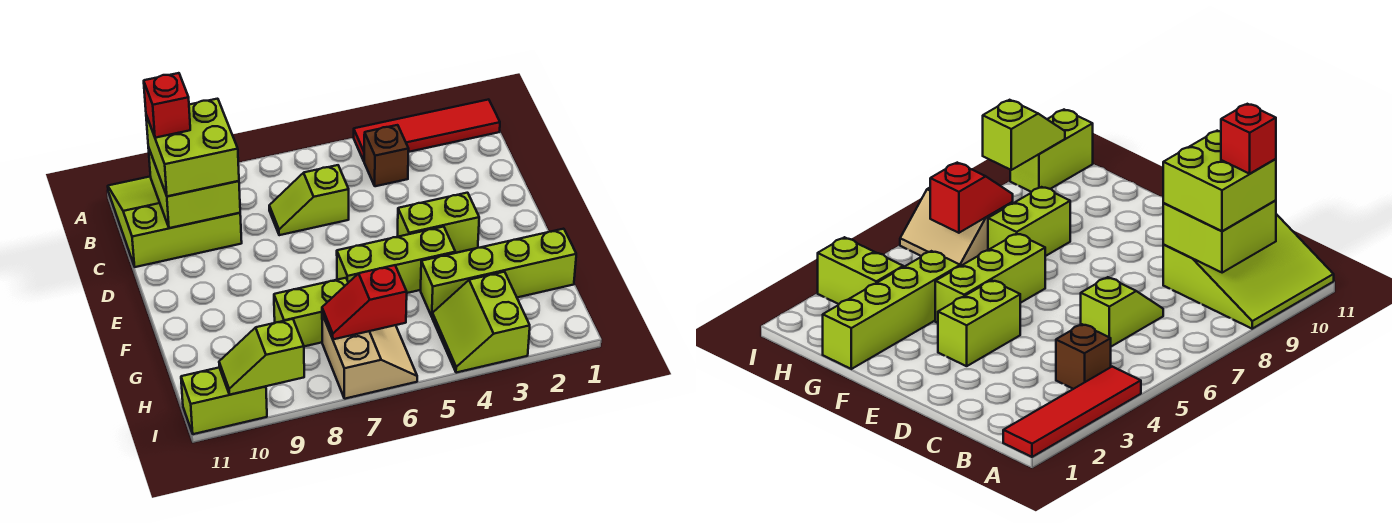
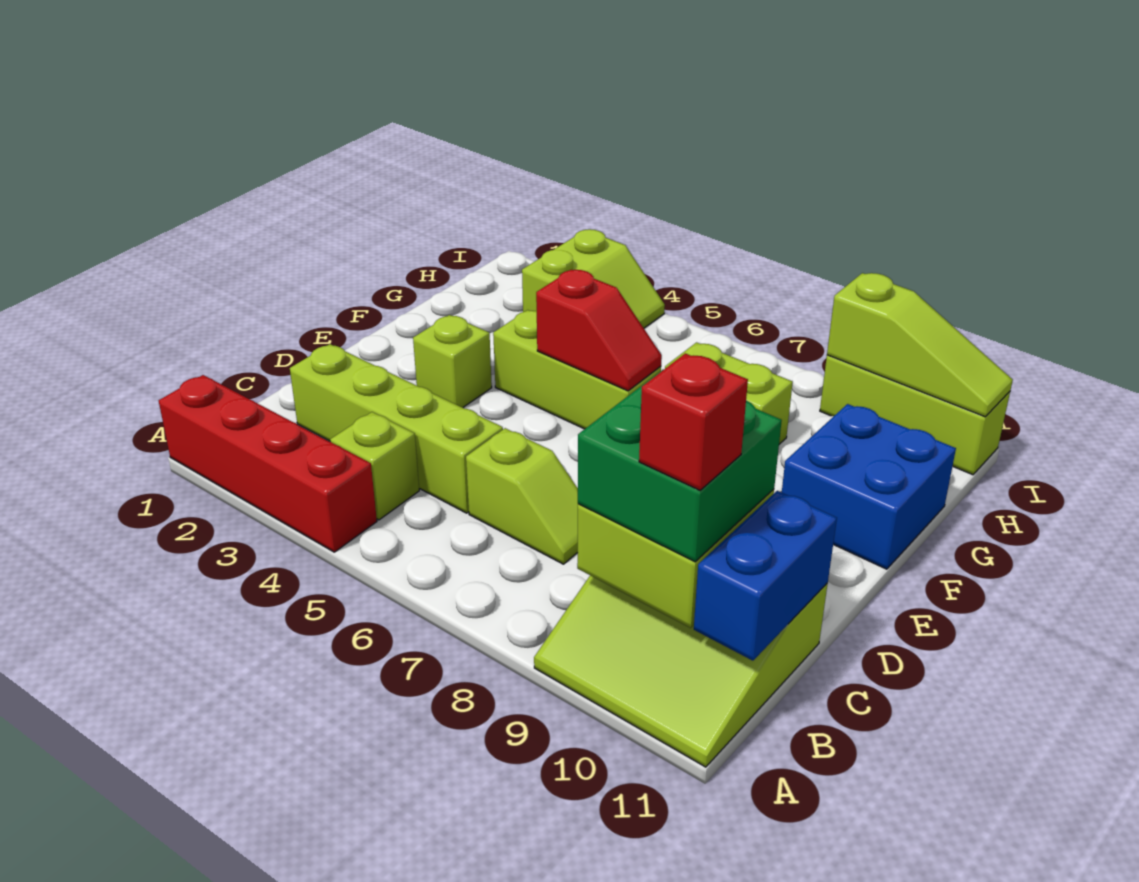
red 1x4 tile [354,99,500,161] -> red 1x4 brick [159,375,377,552]
brown 1x1 brick [364,125,409,186] -> lime 1x1 brick [330,412,419,520]
lime 2x2 brick [146,99,239,196] -> green 2x2 brick [578,370,782,562]
none -> blue 1x2 brick [694,491,837,661]
lime 1x2 brick [398,193,479,253] -> lime 1x1 brick [413,315,492,408]
none -> blue 2x2 brick [782,404,956,569]
lime 1x4 brick [421,229,576,316] -> lime 1x4 brick moved to [290,344,503,513]
tan 2x2 slope [322,314,417,399] -> none
red 1x2 slope [322,265,407,339] -> red 1x2 slope moved to [536,270,662,391]
lime 1x2 slope [219,319,304,395] -> lime 1x3 slope [827,273,1013,417]
lime 1x2 brick [181,368,267,434] -> lime 1x3 brick [820,355,1010,475]

